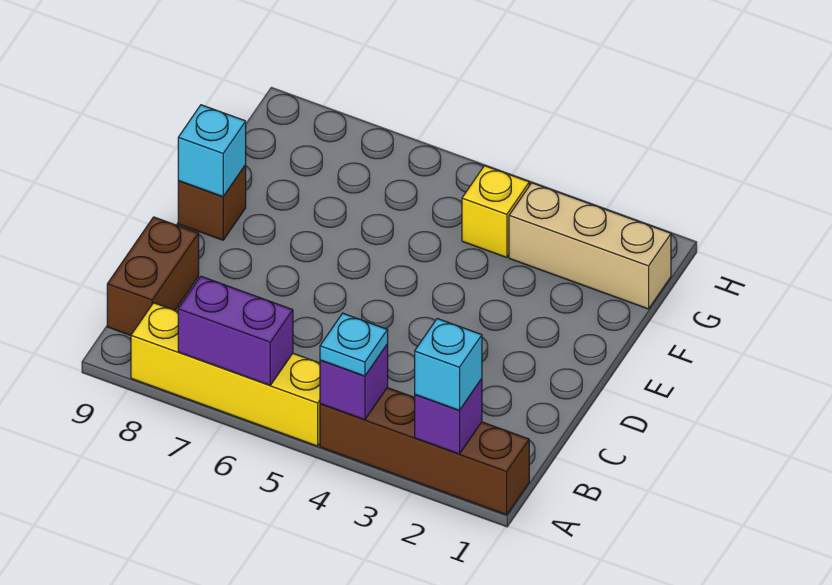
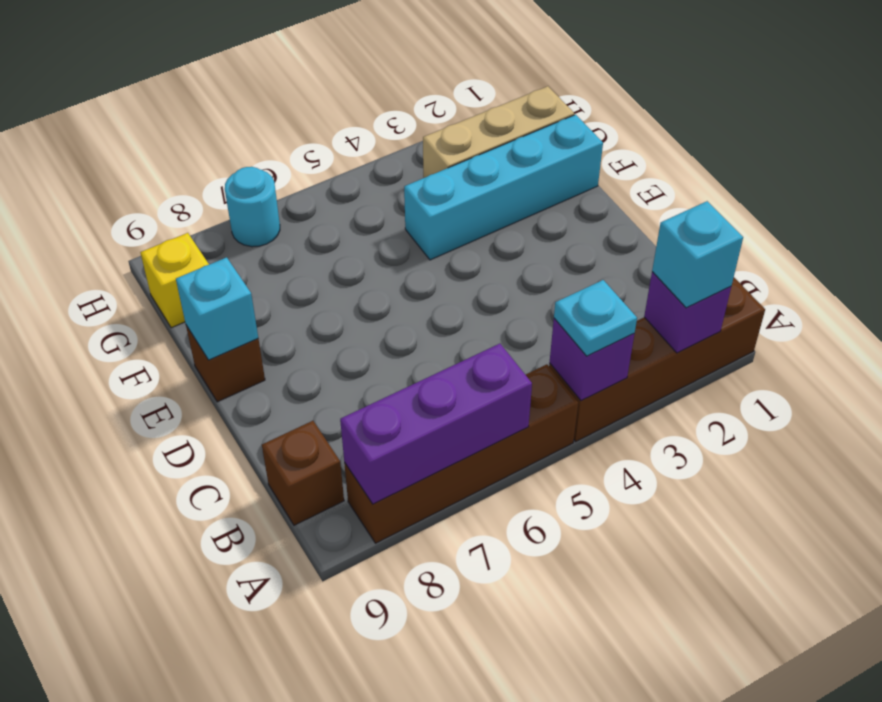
yellow 1x4 brick [131,303,320,446] -> brown 1x4 brick [344,364,578,543]
purple 1x2 brick [178,276,293,385] -> purple 1x3 brick [340,344,532,504]
brown 1x2 brick [107,217,199,335] -> brown 1x1 brick [262,421,344,525]
none -> cyan 1x4 brick [404,115,603,260]
yellow 1x1 brick [462,166,529,258] -> yellow 1x1 brick moved to [140,233,209,328]
none -> cyan 1x1 round brick [225,167,280,247]

